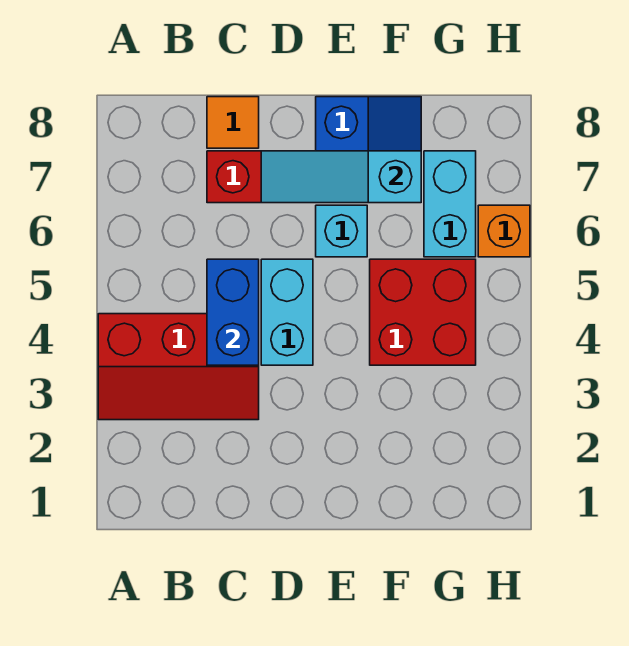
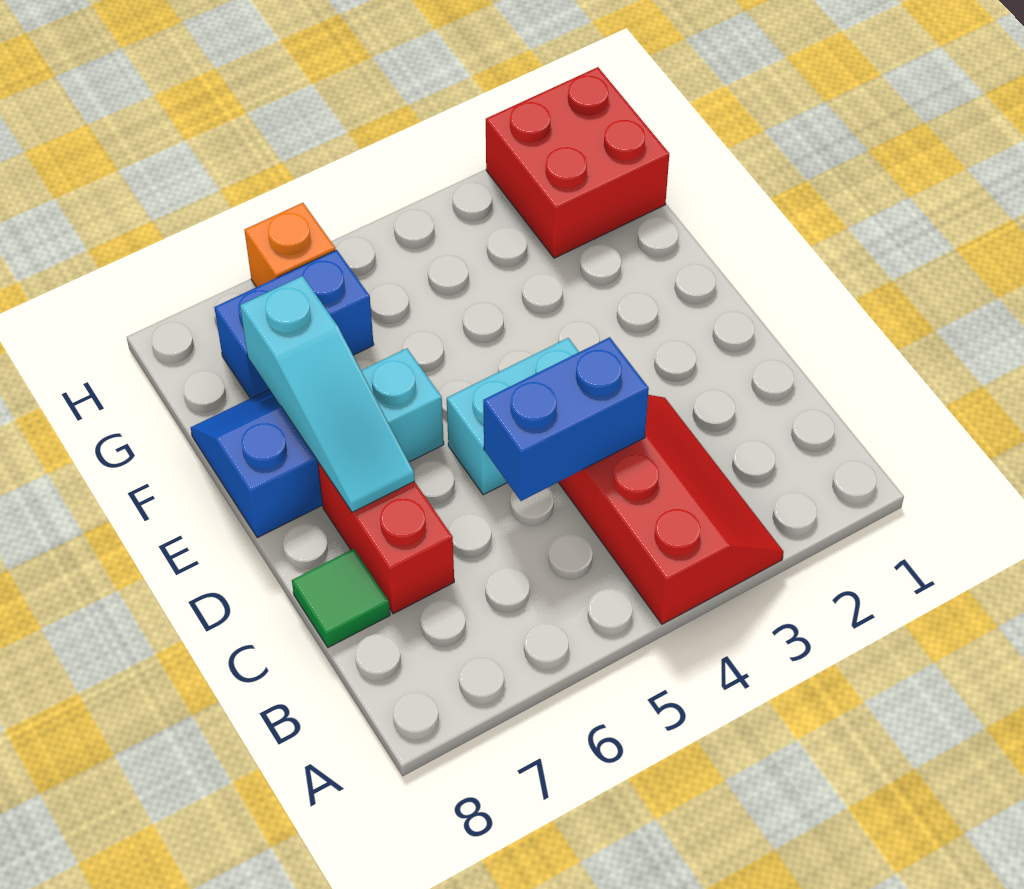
orange 1x1 tile [207,97,259,148] -> green 1x1 tile [292,549,390,647]
red 2x2 brick [370,259,476,365] -> red 2x2 brick moved to [486,67,669,258]
cyan 1x2 brick [424,151,476,257] -> blue 1x2 brick [214,250,374,398]

